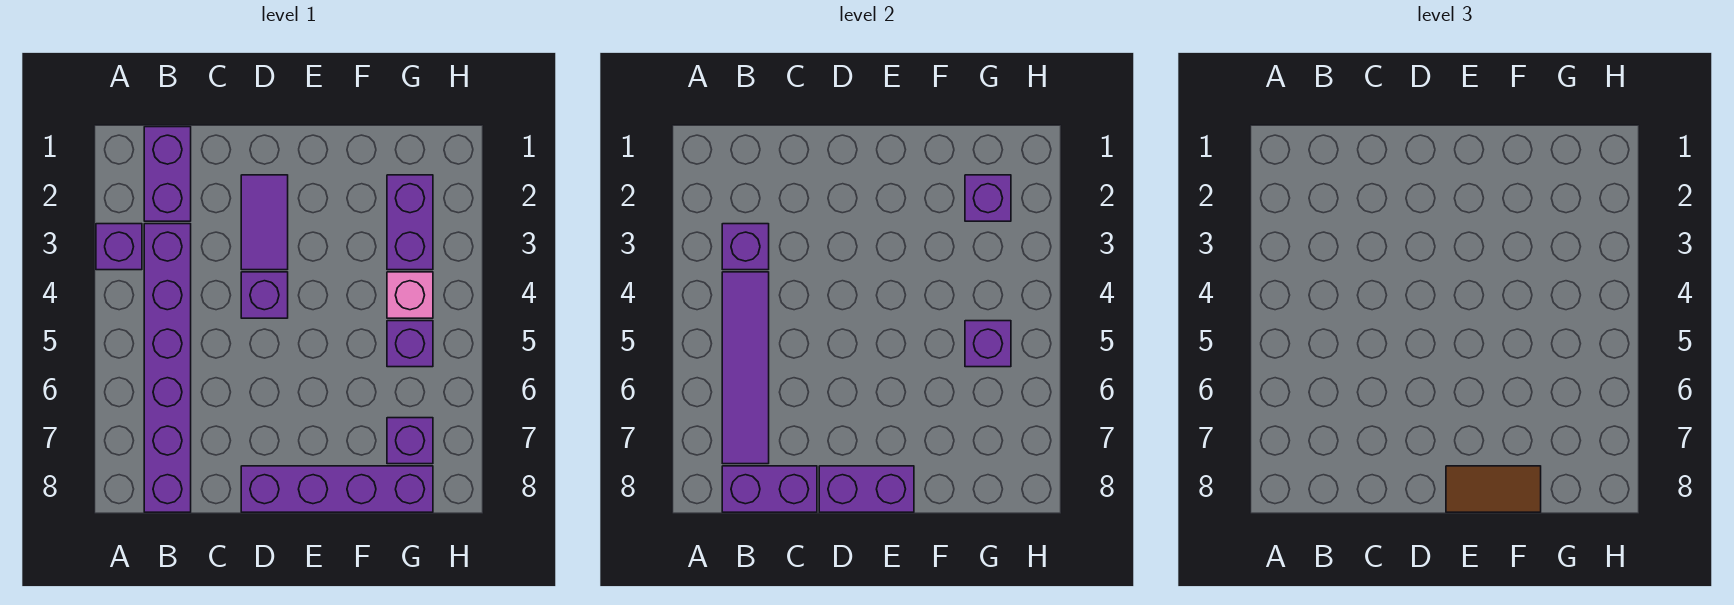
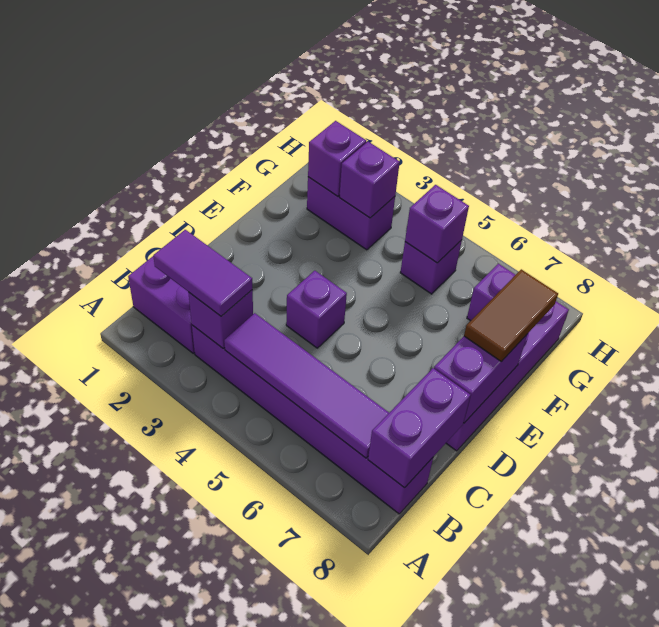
purple 1x1 brick [96,224,142,270] -> purple 1x1 brick moved to [339,142,400,218]
purple 1x2 tile [241,175,288,270] -> purple 1x2 tile moved to [153,230,252,316]
pink 1x1 brick [387,272,433,318] -> none

